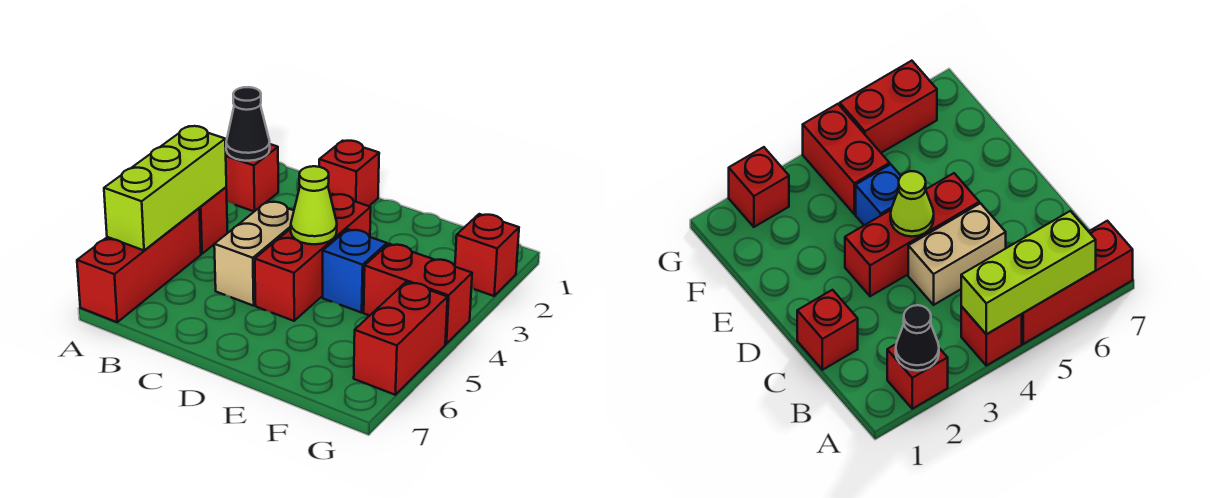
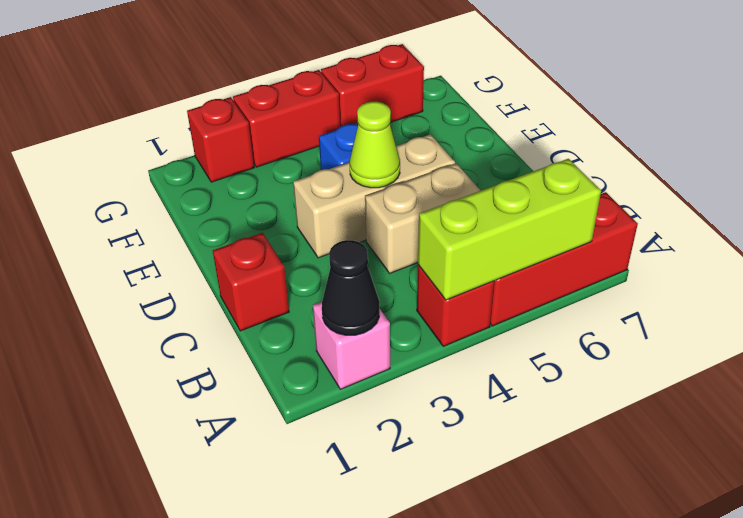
red 1x1 brick [226,144,278,211] -> pink 1x1 brick [313,302,390,389]
red 1x3 brick [255,194,371,321] -> tan 1x3 brick [293,134,455,258]
red 1x2 brick [364,244,472,344] -> red 1x2 brick turned to [233,70,340,167]

